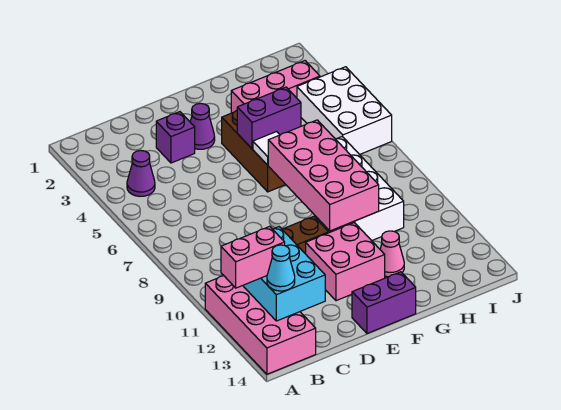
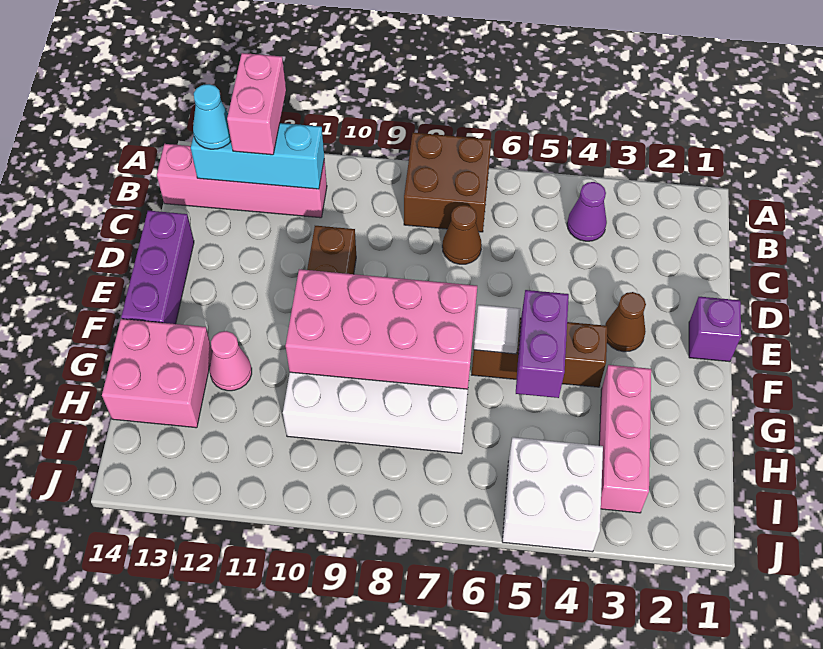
none -> brown 2x2 brick [404,133,491,232]
pink 2x4 brick [205,276,316,374] -> pink 1x4 brick [157,144,327,218]
cyan 2x3 brick [243,227,325,321] -> cyan 1x3 brick [191,123,324,189]
none -> brown 1x1 cone [442,205,482,264]
purple 1x1 brick [156,112,195,163] -> purple 1x1 brick moved to [689,297,741,362]
purple 1x1 cone [190,103,215,149] -> brown 1x1 cone [605,292,646,352]
pink 2x2 brick [306,223,385,301] -> pink 2x2 brick moved to [102,319,212,428]
purple 1x2 brick [352,272,416,333] -> purple 1x3 brick [121,211,194,324]
white 2x3 brick [297,67,392,155] -> white 2x2 brick [502,437,603,552]

